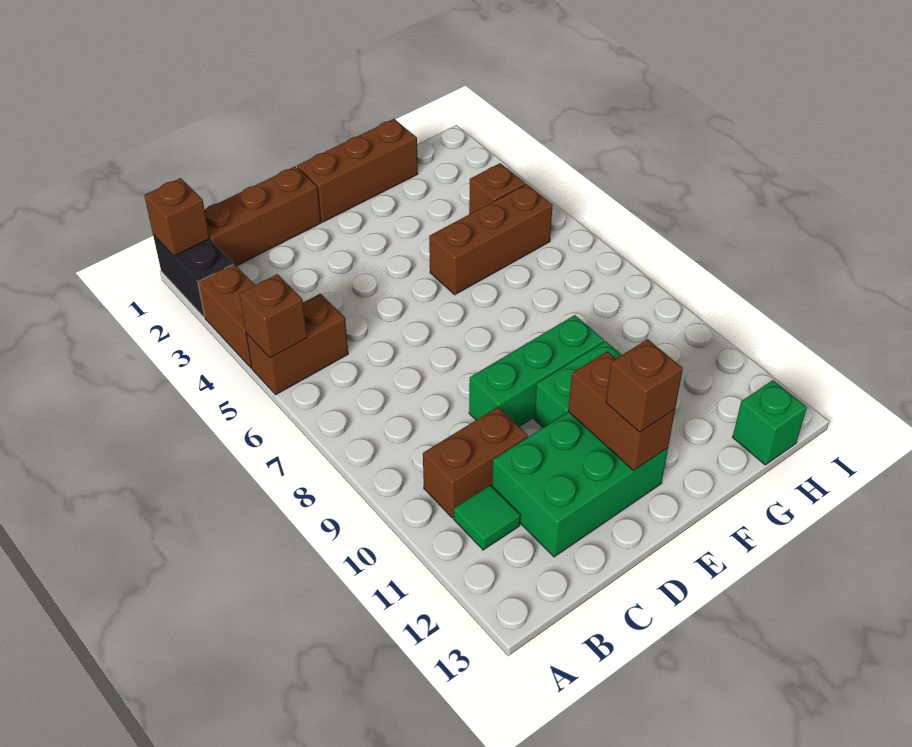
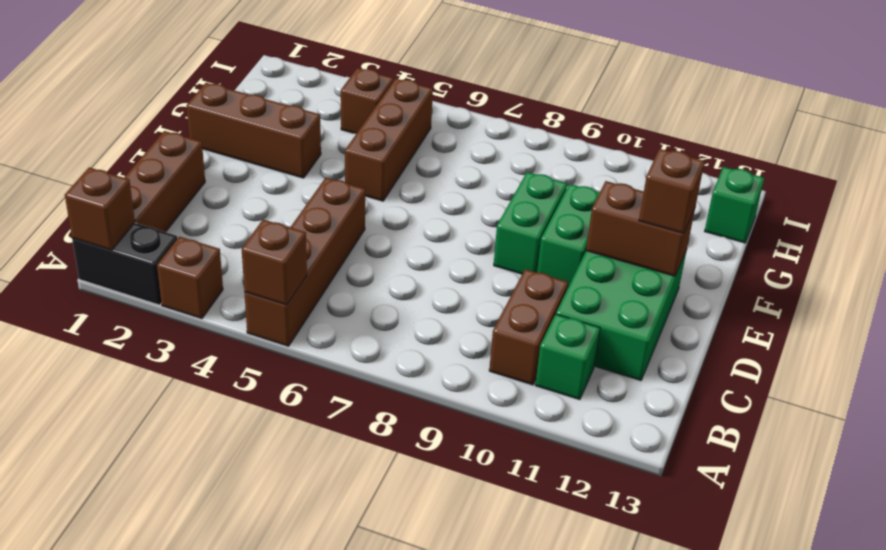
brown 1x2 brick [198,264,255,368] -> brown 1x1 brick [157,237,223,319]
brown 1x2 brick [246,294,348,395] -> brown 1x4 brick [244,178,365,346]
green 1x1 tile [454,485,520,550] -> green 1x1 brick [535,314,600,400]
green 1x3 brick [469,315,604,427] -> green 1x2 brick [494,172,567,274]
brown 1x3 brick [297,119,418,222] -> brown 1x3 brick turned to [186,83,321,178]

